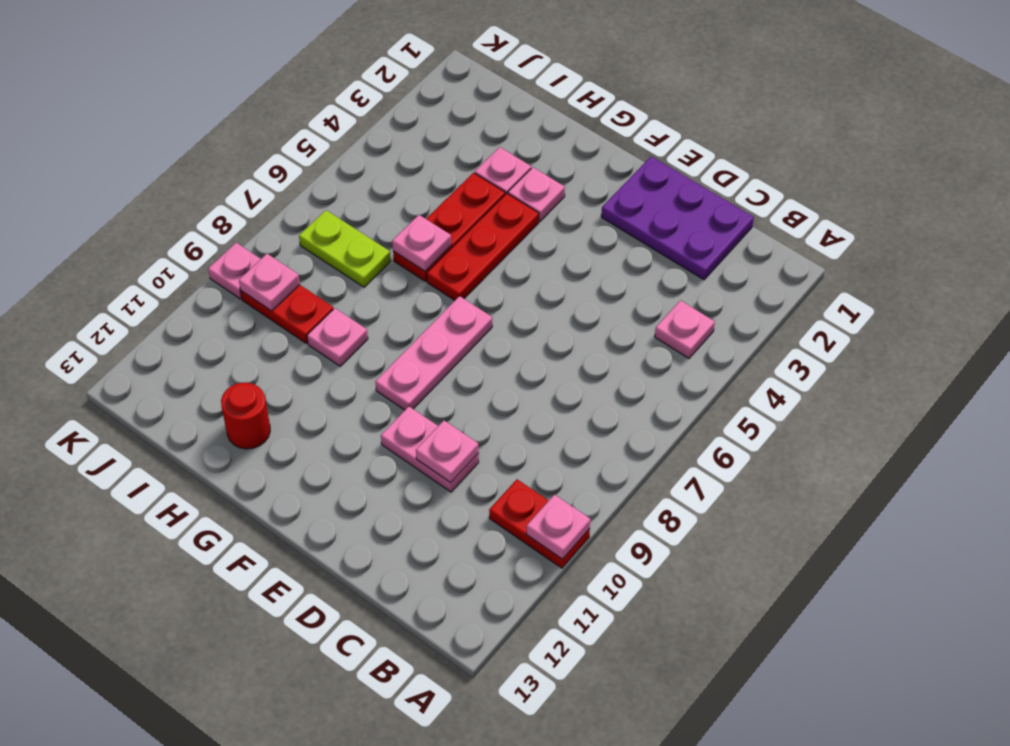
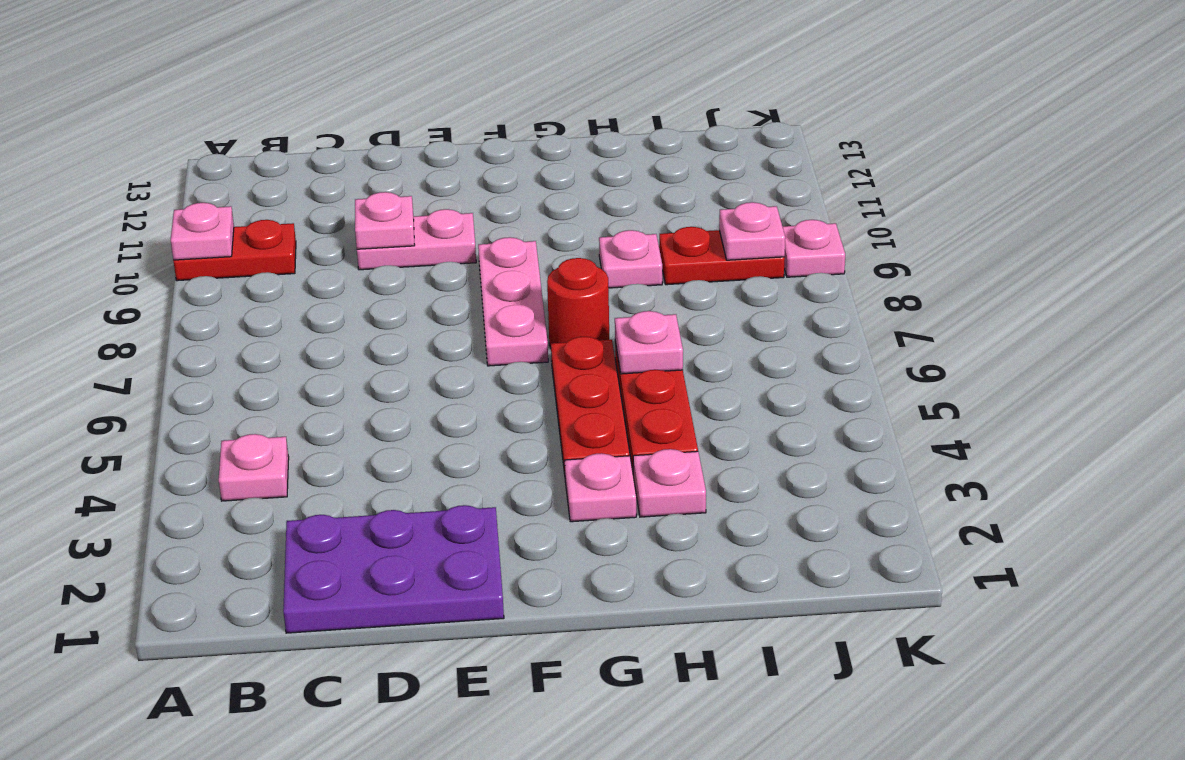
red 1x1 round brick [221,382,270,449] -> red 1x1 round brick moved to [547,258,609,348]
lime 1x2 plate [299,210,391,287] -> none

